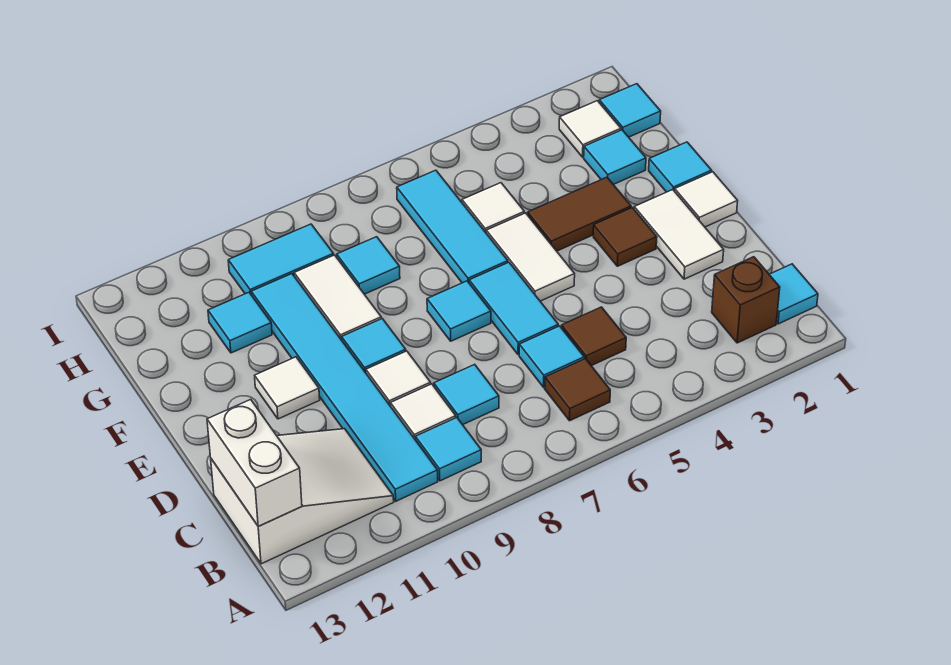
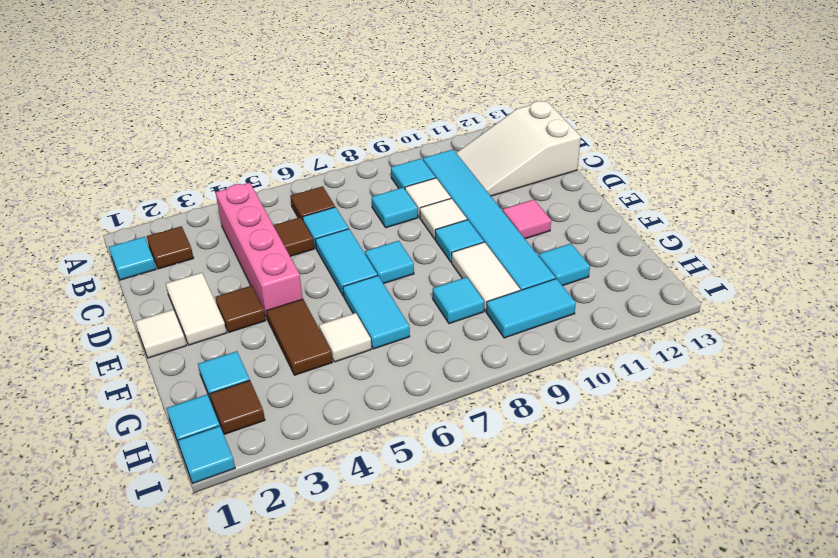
brown 1x1 brick [712,257,780,343] -> brown 1x1 tile [147,226,193,269]
none -> pink 1x4 brick [216,183,303,320]
white 1x2 brick [207,399,302,526] -> none
white 1x2 tile [486,213,575,301] -> none
white 1x1 tile [255,357,320,419] -> pink 1x1 tile [503,200,551,239]
cyan 1x1 tile [649,142,712,192] -> cyan 1x1 tile moved to [178,426,235,483]
brown 1x2 tile [528,177,631,251] -> brown 1x2 tile turned to [267,299,332,375]
cyan 1x3 tile [397,170,508,283] -> cyan 1x2 tile [343,276,410,349]
white 1x1 tile [559,101,621,157] -> brown 1x1 tile [210,380,265,434]

